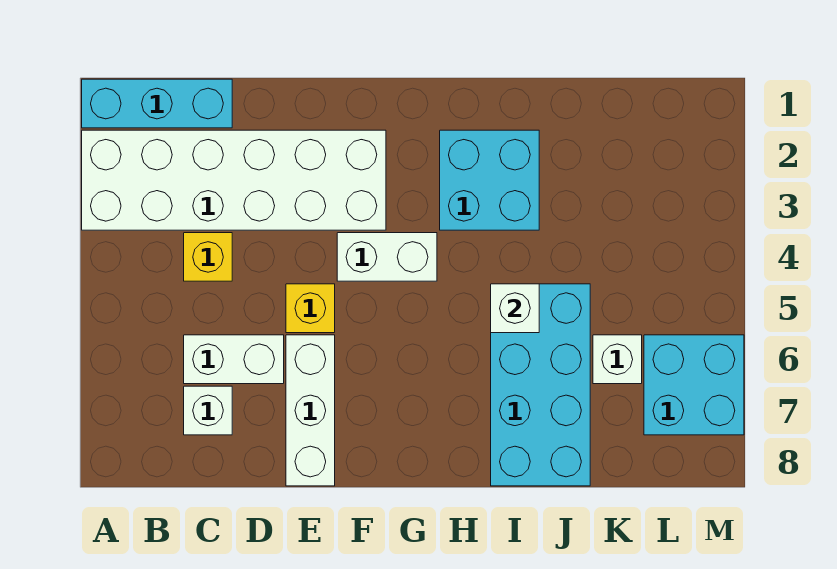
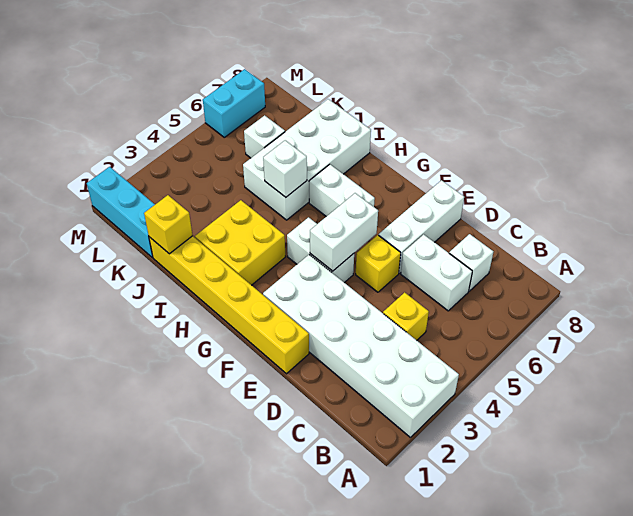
cyan 1x3 brick [82,79,232,128] -> cyan 1x3 brick moved to [87,167,155,258]
none -> yellow 1x6 brick [149,236,309,374]
none -> white 1x2 brick [310,193,378,271]
none -> white 1x2 brick [309,164,375,216]
cyan 2x2 brick [440,130,539,230] -> yellow 2x2 brick [195,200,285,285]
cyan 2x4 brick [491,284,590,486] -> white 2x4 brick [243,99,371,220]
none -> yellow 1x1 brick [144,195,193,254]
cyan 2x2 brick [644,335,744,435] -> cyan 1x2 brick [203,69,265,137]

